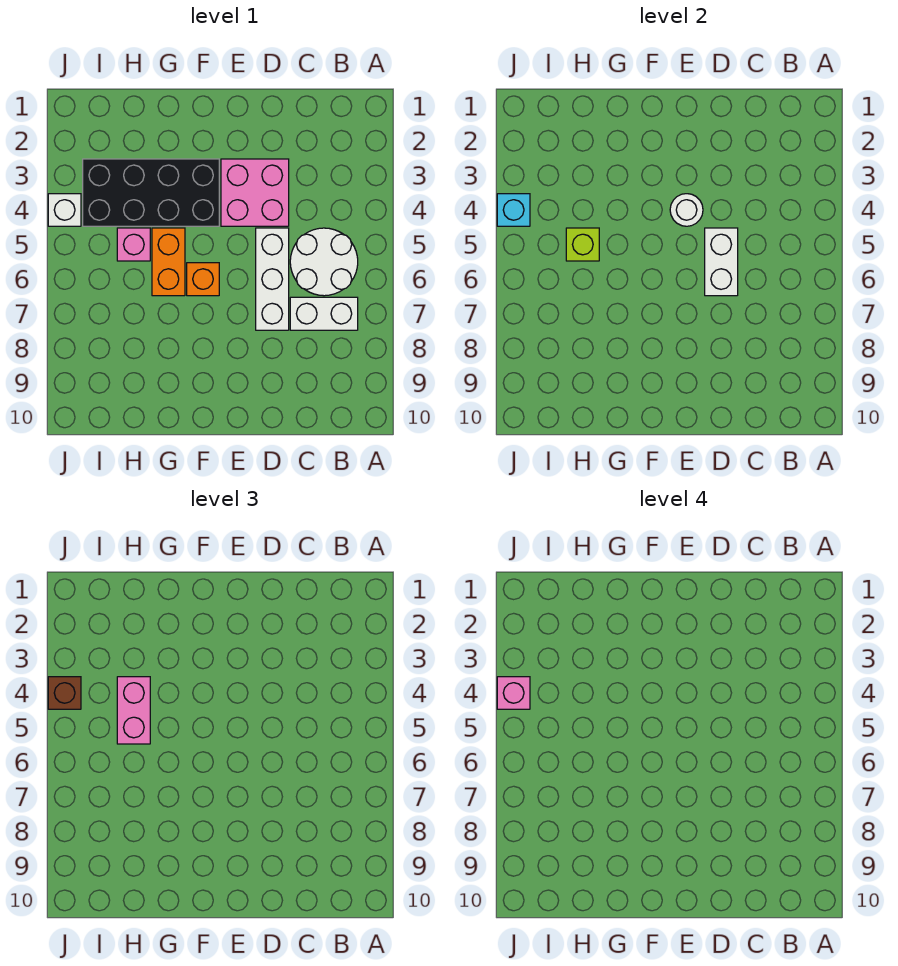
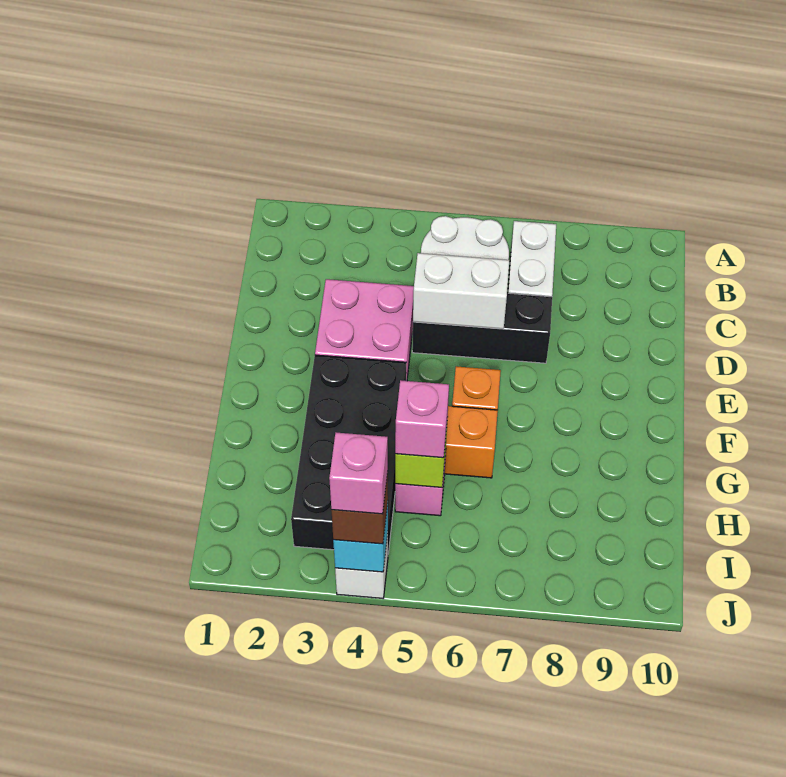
white 1x3 brick [256,228,289,330] -> black 1x3 brick [412,293,552,363]
white 1x1 round brick [670,194,703,226] -> none
pink 1x2 brick [117,677,150,744] -> pink 1x1 brick [395,380,449,458]

